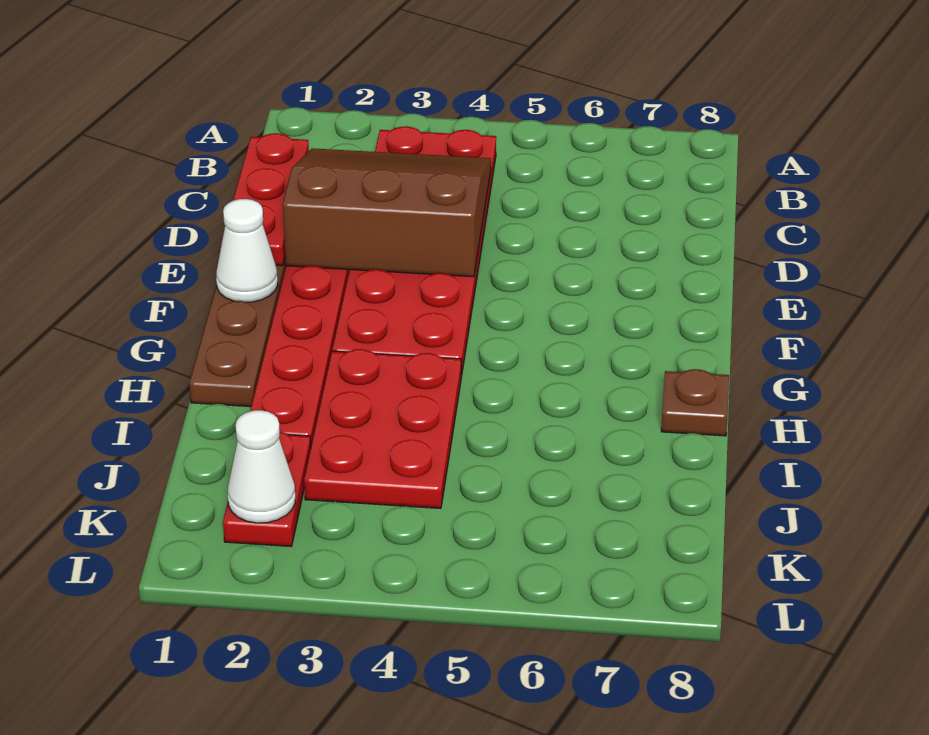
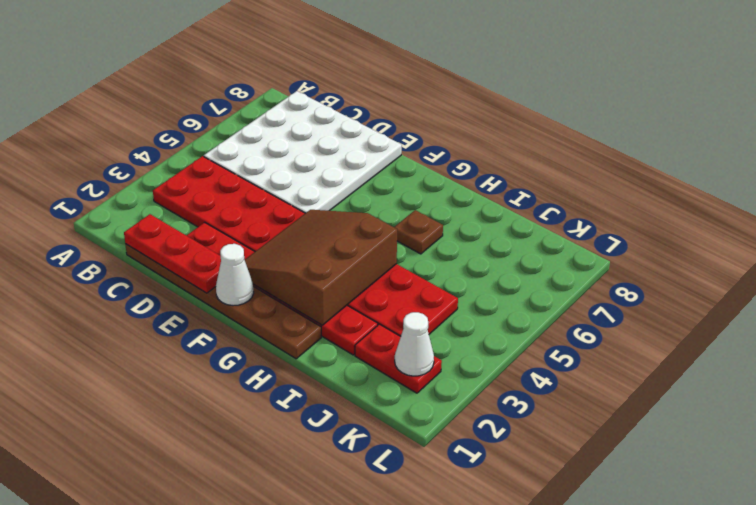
none -> white 4x4 plate [204,91,402,213]
brown 3x3 slope [283,148,491,277] -> brown 3x3 slope moved to [245,210,397,325]
brown 1x1 plate [661,369,729,436] -> brown 1x1 plate moved to [394,210,443,254]

